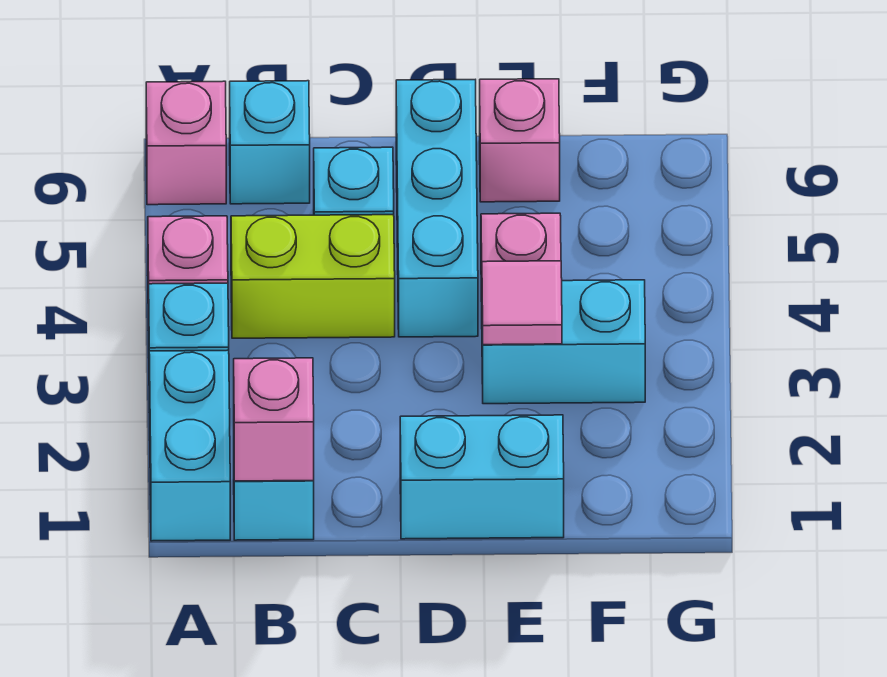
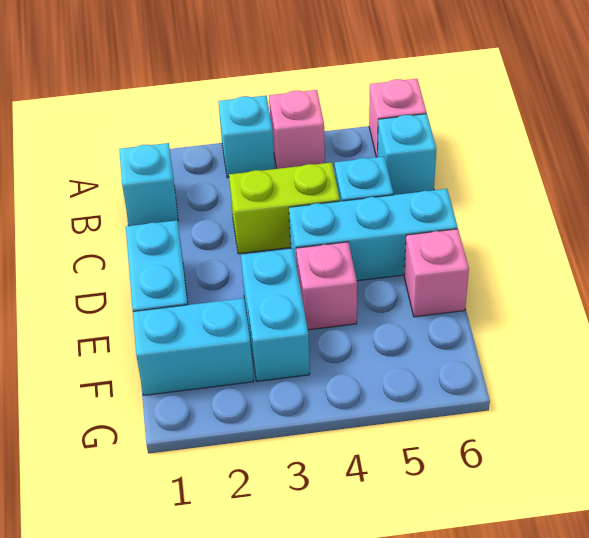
cyan 1x2 brick [149,350,230,541] -> cyan 1x2 brick moved to [133,298,254,395]
pink 1x1 brick [234,358,314,481] -> none
lime 1x2 brick [231,215,395,338] -> lime 1x2 brick turned to [229,163,340,254]
pink 1x1 tile [482,261,562,345] -> none

